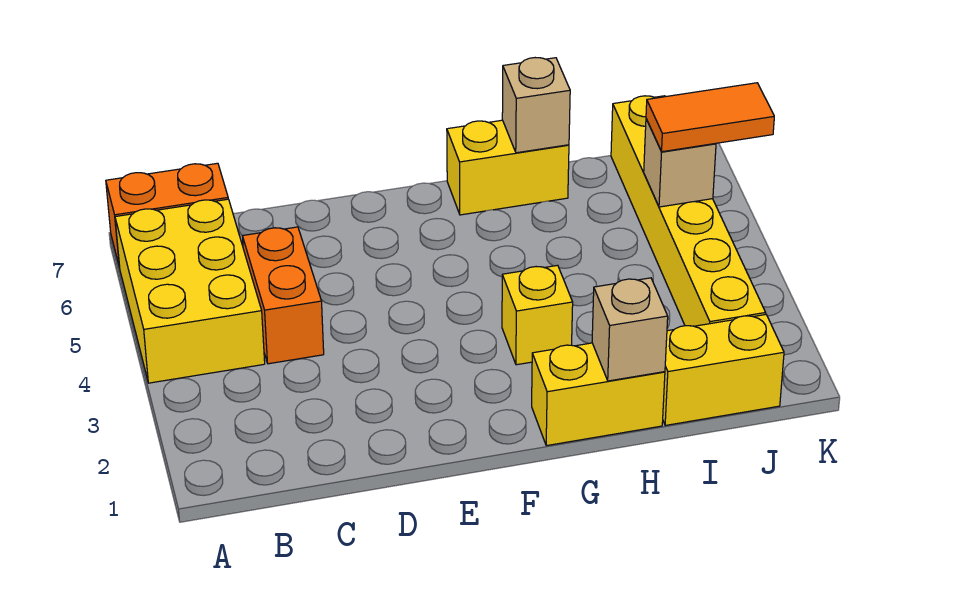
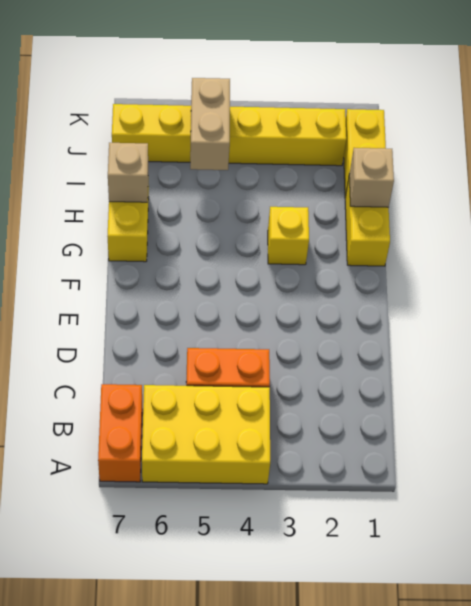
tan 1x1 brick [644,119,716,207] -> tan 1x2 brick [190,78,230,170]
orange 1x2 tile [646,83,774,152] -> none

